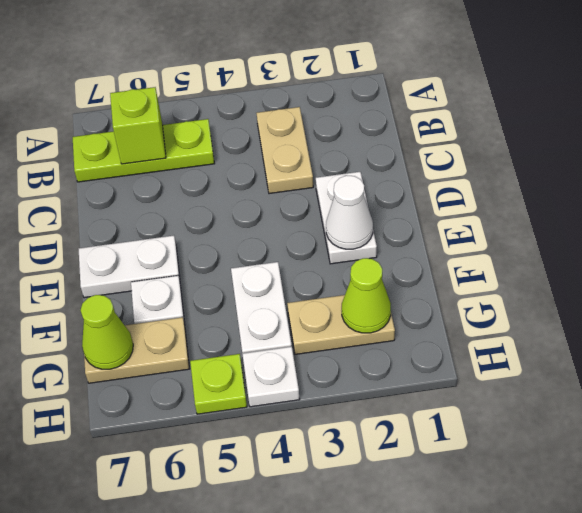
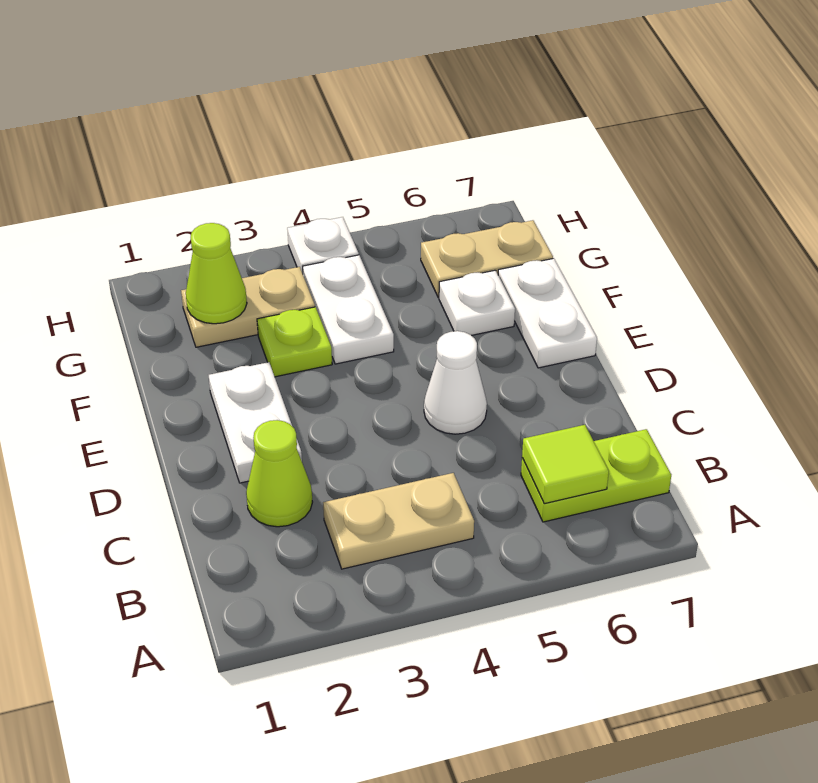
tan 1x2 plate [256,107,313,194] -> tan 1x2 plate turned to [323,473,474,569]
lime 1x3 plate [73,119,214,182] -> lime 1x2 plate [521,429,671,522]
lime 1x1 brick [110,87,166,164] -> lime 1x1 tile [522,425,609,504]
white 1x1 cone [326,175,373,249] -> white 1x1 cone moved to [424,331,487,434]
white 1x2 plate [79,235,180,298] -> white 1x2 plate turned to [498,258,597,368]
lime 1x1 cone [81,295,133,369] -> lime 1x1 cone moved to [246,420,312,527]
lime 1x1 plate [190,354,247,414] -> lime 1x1 plate moved to [257,307,332,377]

